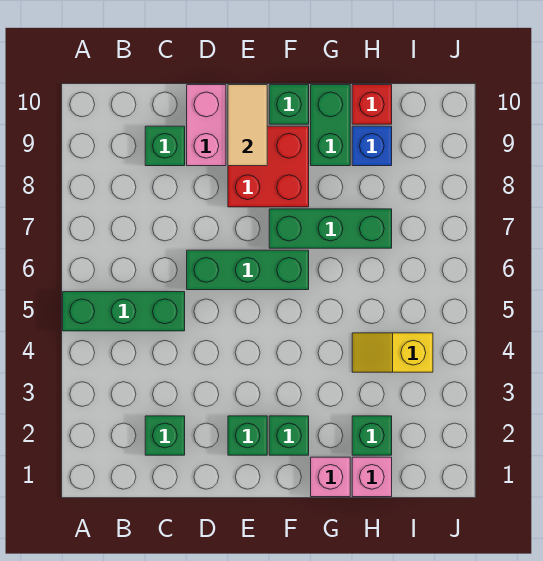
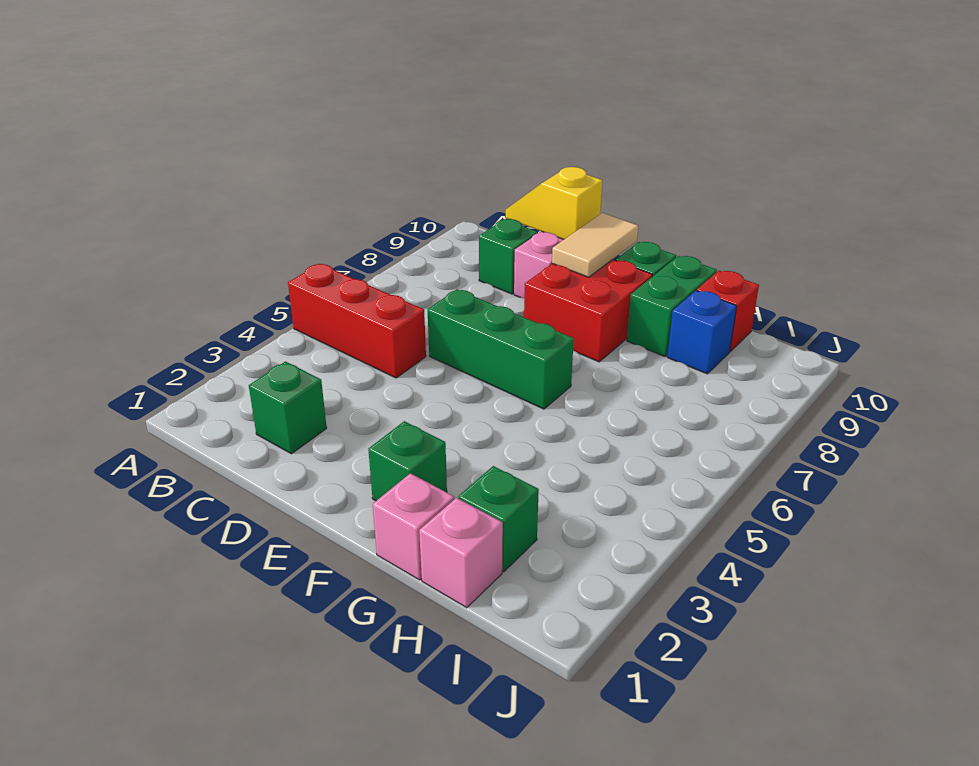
green 1x3 brick [63,292,185,331] -> red 1x3 brick [288,264,426,378]
green 1x1 brick [228,416,267,455] -> none
green 1x3 brick [269,209,392,248] -> none
yellow 1x2 slope [352,333,433,372] -> yellow 1x2 slope moved to [506,167,602,239]

